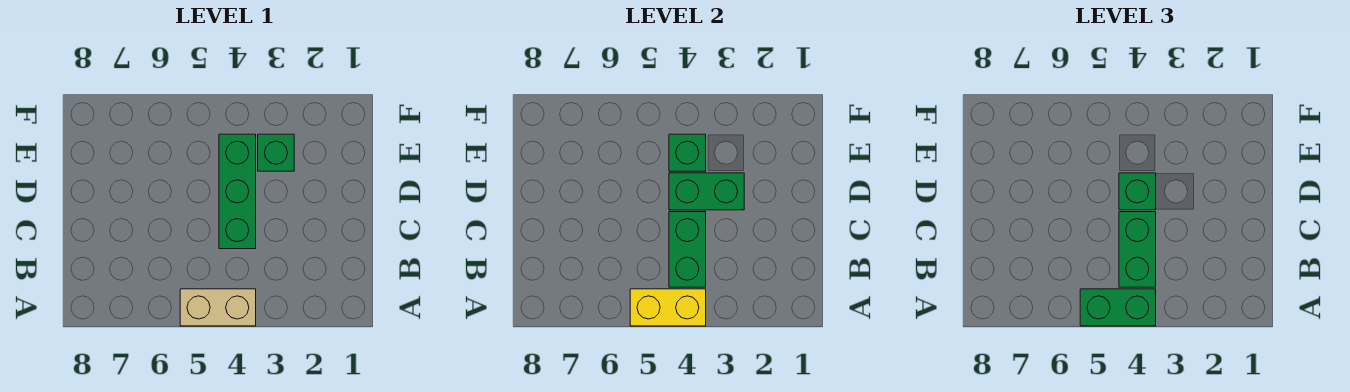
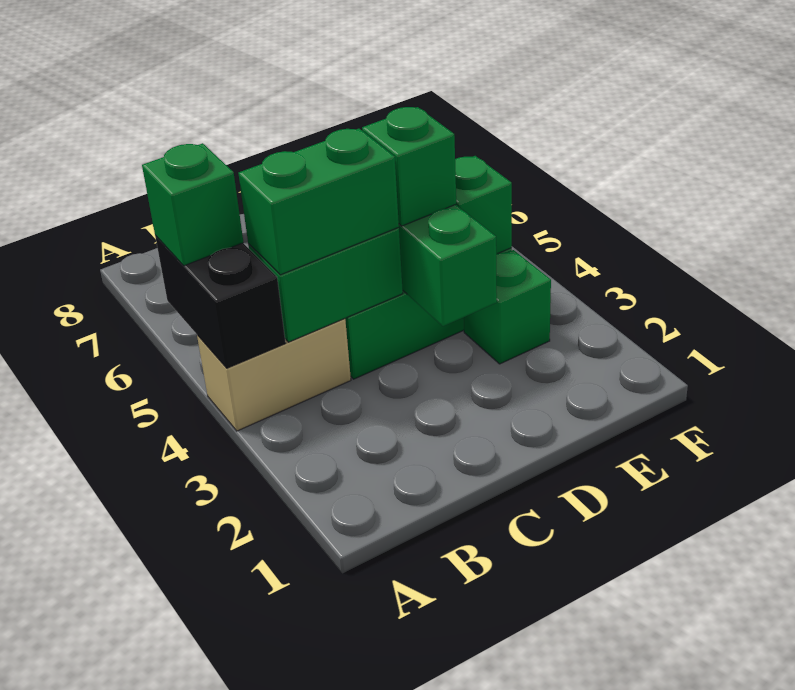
tan 1x2 brick [180,289,256,326] -> tan 1x2 brick turned to [197,319,351,431]
yellow 1x2 brick [630,289,706,326] -> black 1x2 brick [155,235,285,368]
green 1x2 brick [1080,289,1156,326] -> green 1x1 brick [142,143,244,266]

